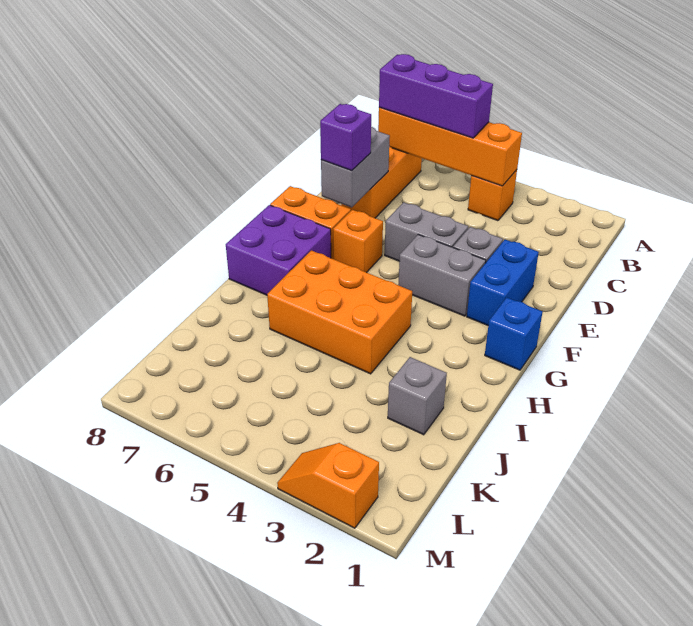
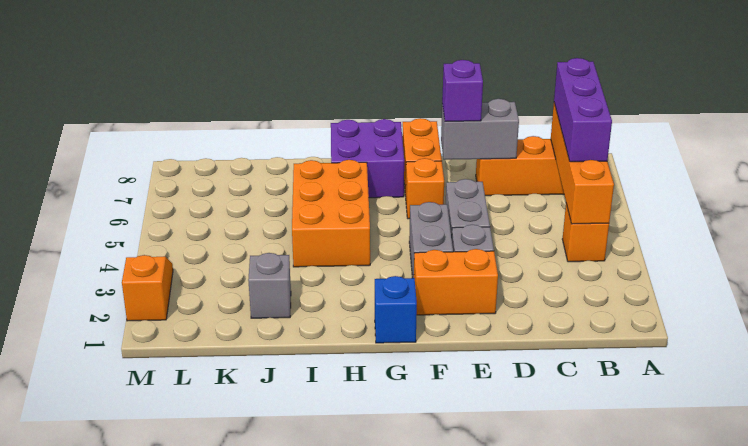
blue 1x2 brick [467,240,539,325] -> orange 1x2 brick [414,249,498,315]

